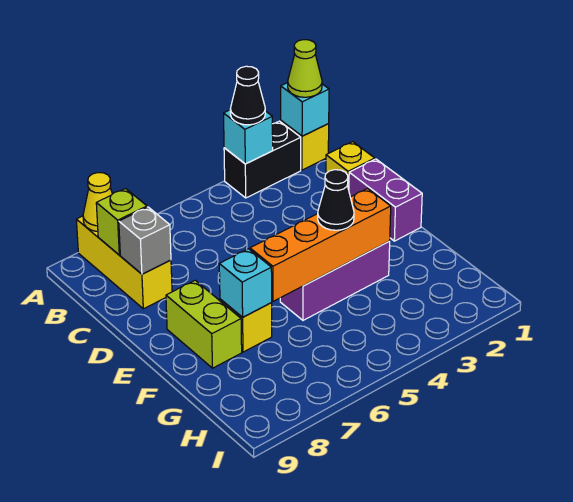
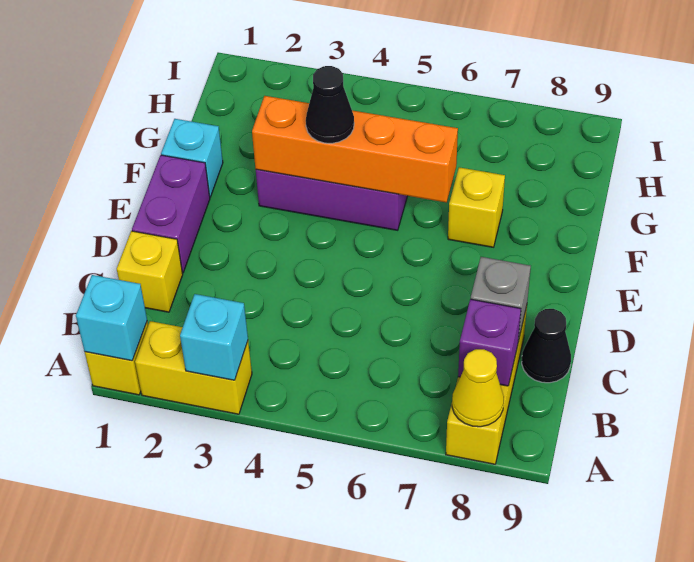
lime 1x1 cone [288,40,322,97] -> none
black 1x2 brick [224,121,301,198] -> yellow 1x2 brick [135,321,252,414]
black 1x1 cone [230,66,265,125] -> black 1x1 cone moved to [522,309,571,383]
lime 1x1 brick [96,189,147,255] -> purple 1x1 brick [458,299,521,386]
lime 1x2 brick [166,280,242,368] -> none
cyan 1x1 brick [219,249,272,317] -> cyan 1x1 brick moved to [161,119,223,197]

